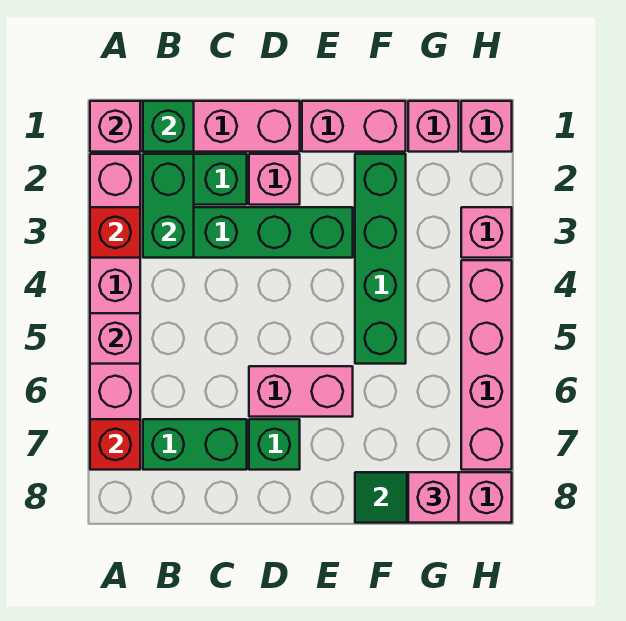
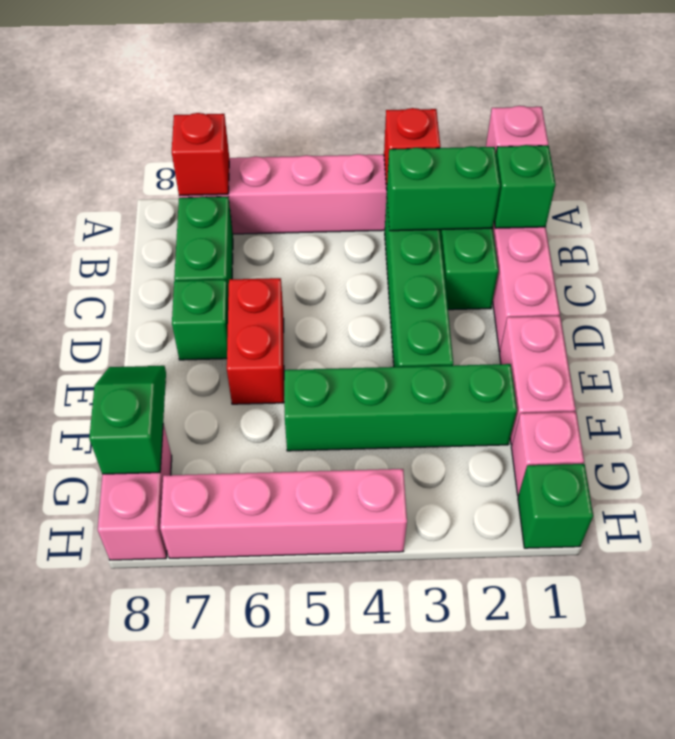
pink 1x1 brick [90,313,140,364] -> none
pink 1x1 brick [249,154,300,205] -> none
pink 1x2 brick [249,366,353,417] -> red 1x2 brick [227,278,284,404]
pink 1x1 brick [408,472,459,523] -> none
pink 1x1 brick [461,101,512,152] -> green 1x1 brick [518,464,593,548]
pink 1x1 brick [461,207,512,258] -> none

